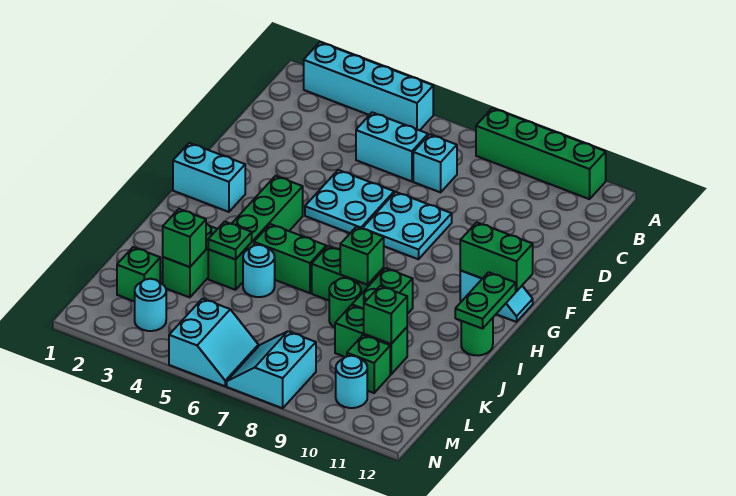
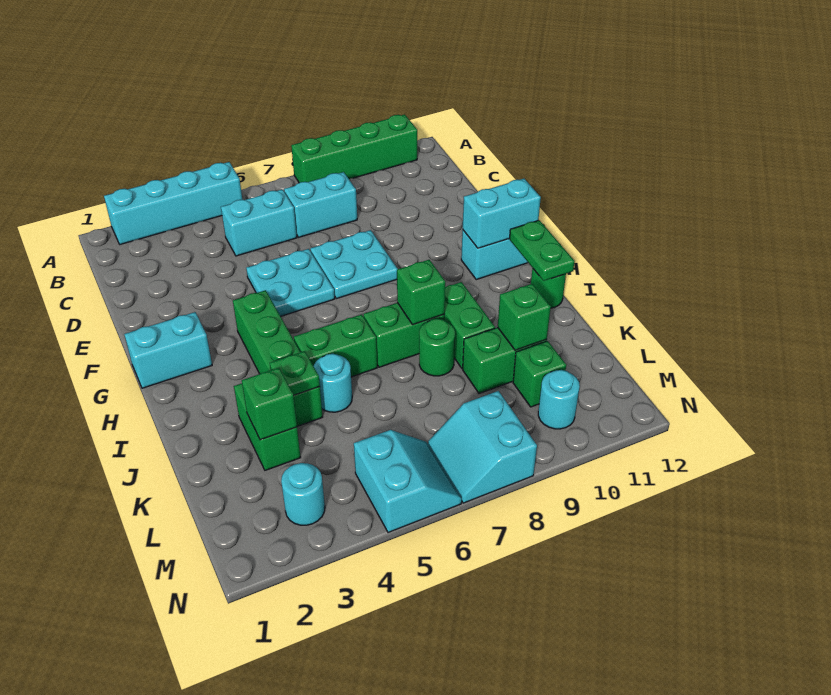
cyan 1x1 brick [413,134,457,192] -> cyan 1x2 brick [284,172,357,237]
green 1x2 brick [460,222,533,291] -> cyan 1x2 brick [463,179,541,248]
green 1x1 brick [117,247,160,302] -> none

